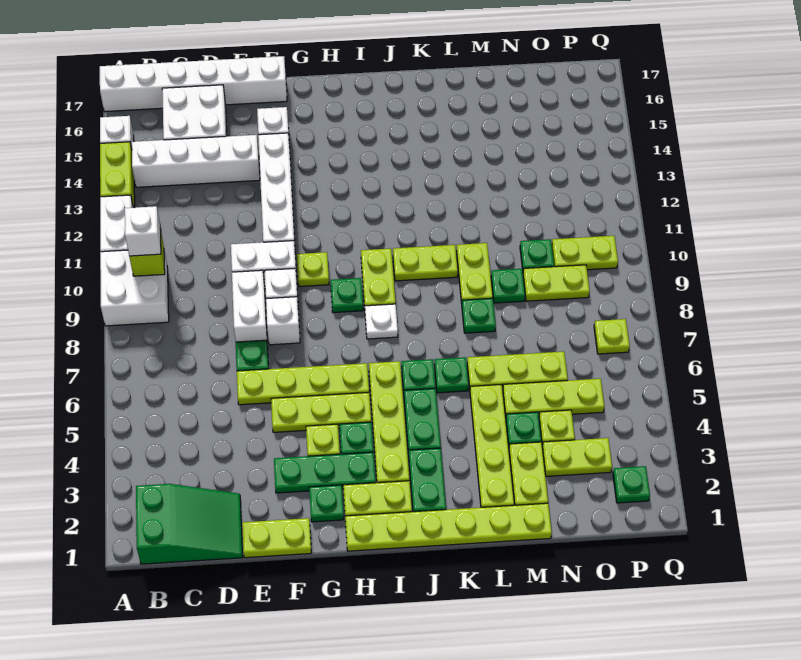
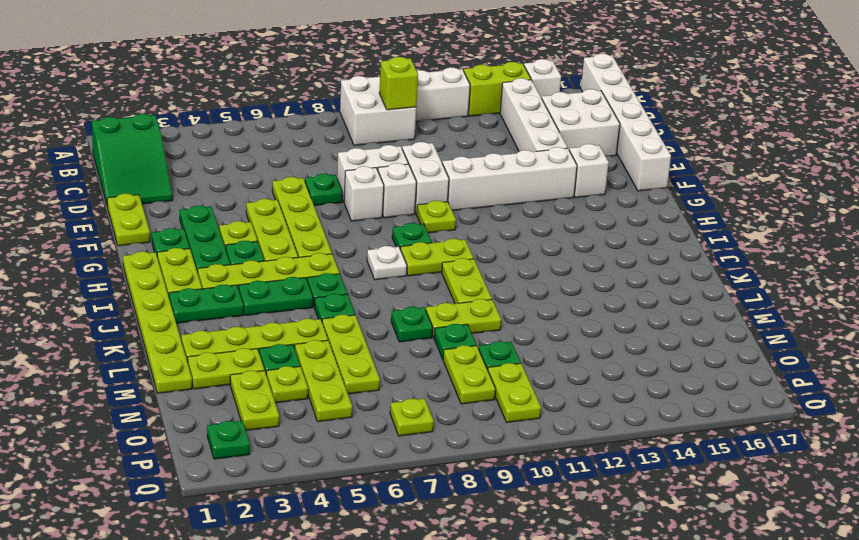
white 1x1 brick [125,206,161,256] -> none

